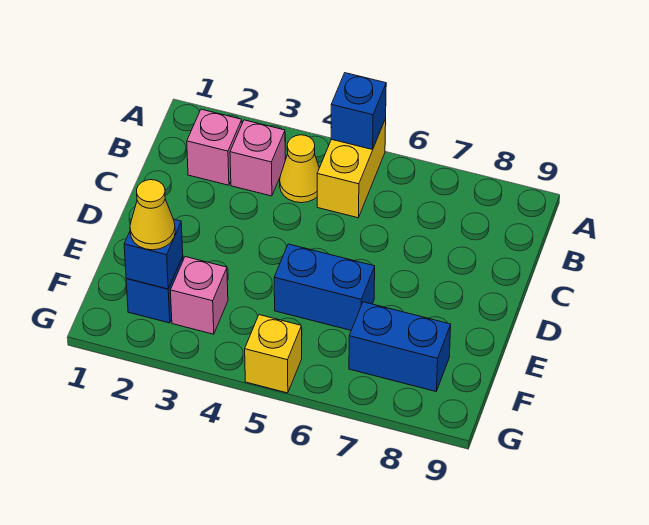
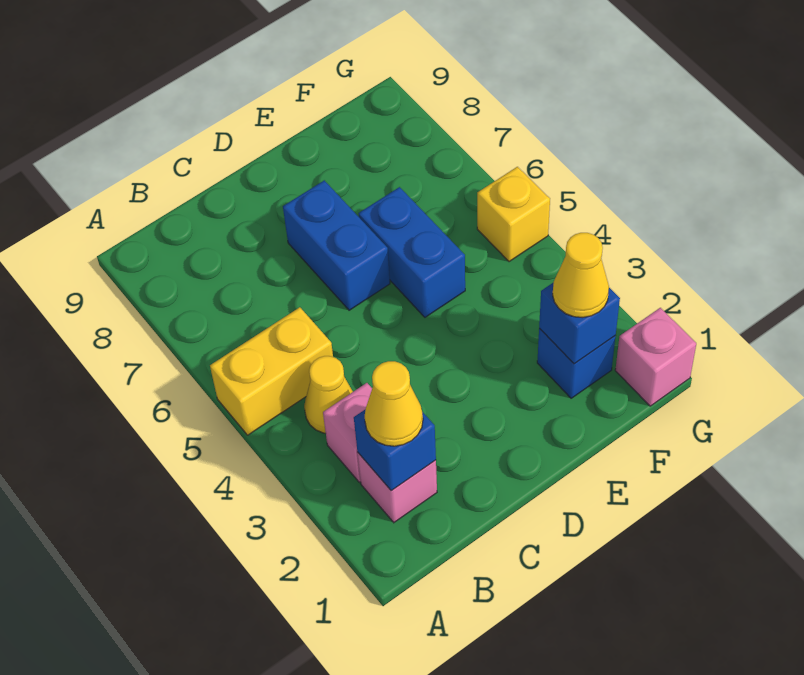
blue 1x1 brick [331,73,386,149] -> blue 1x1 brick moved to [354,409,436,491]
none -> yellow 1x1 cone [365,361,423,446]
pink 1x1 brick [170,257,228,334] -> pink 1x1 brick moved to [615,308,696,406]
blue 1x2 brick [349,302,451,391] -> blue 1x2 brick moved to [283,180,390,310]

